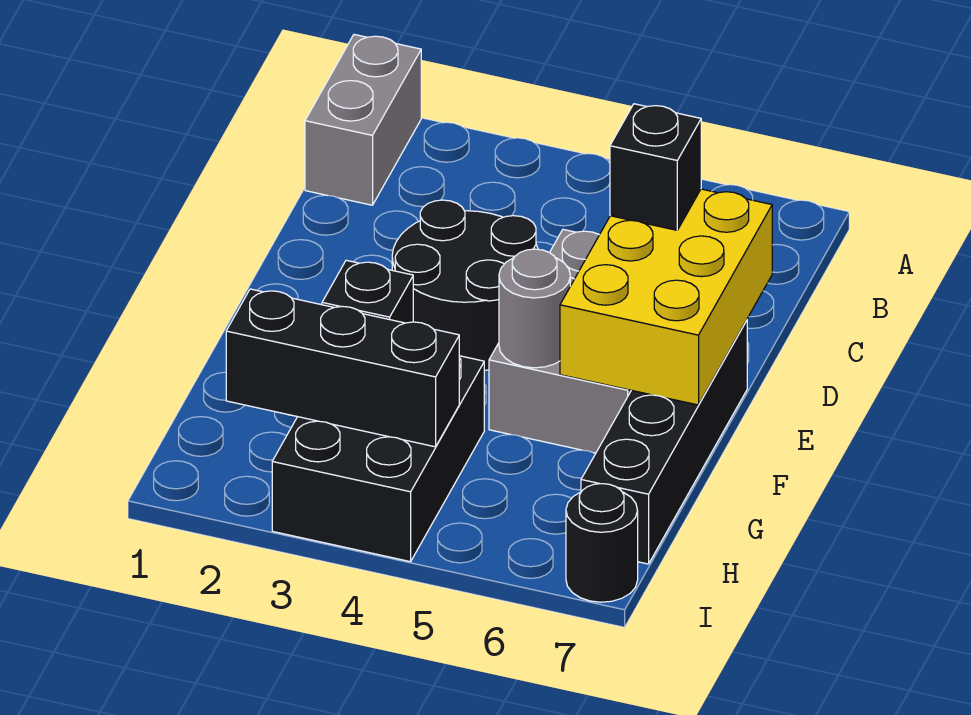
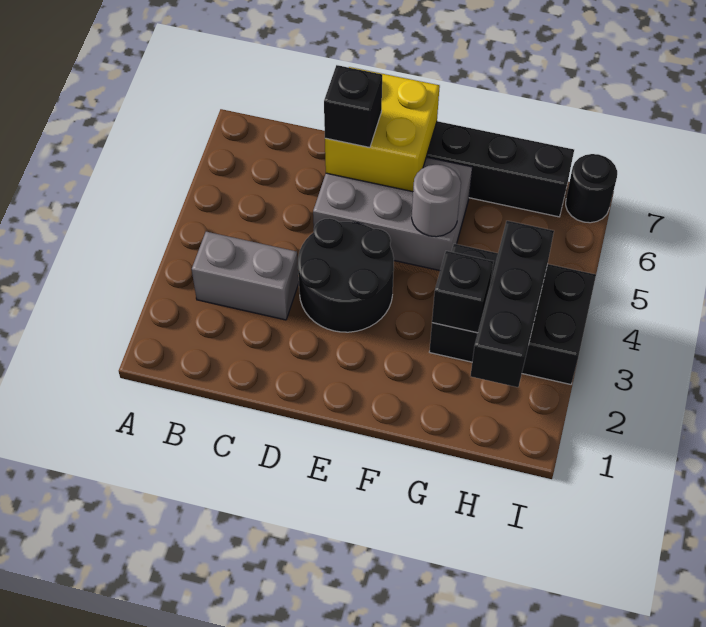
grey 1x2 brick [305,35,421,205] -> grey 1x2 brick moved to [192,232,299,320]
yellow 2x3 brick [560,189,772,405] -> yellow 2x2 brick [325,67,440,192]

